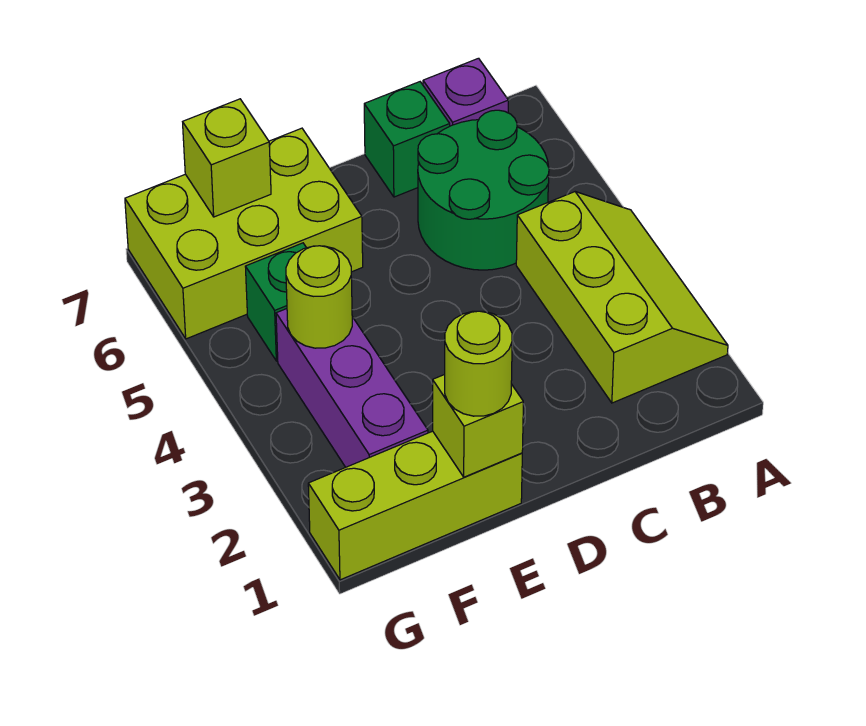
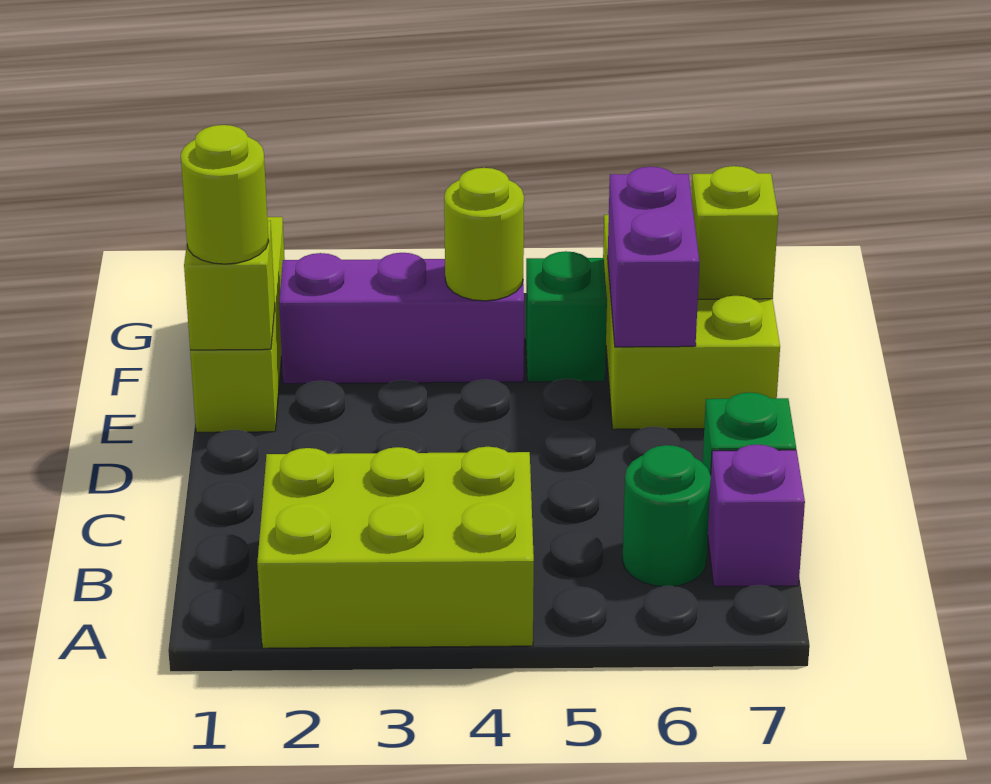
lime 2x3 slope [516,192,728,403] -> lime 2x3 brick [257,447,534,648]
green 2x2 round brick [418,110,549,270] -> green 1x1 round brick [622,445,711,586]
none -> purple 1x2 brick [608,167,699,347]

